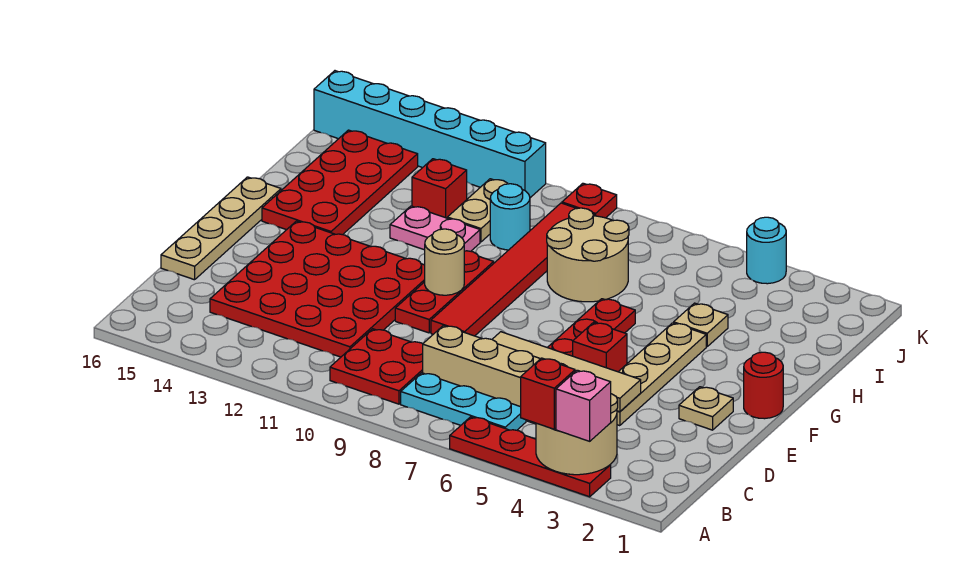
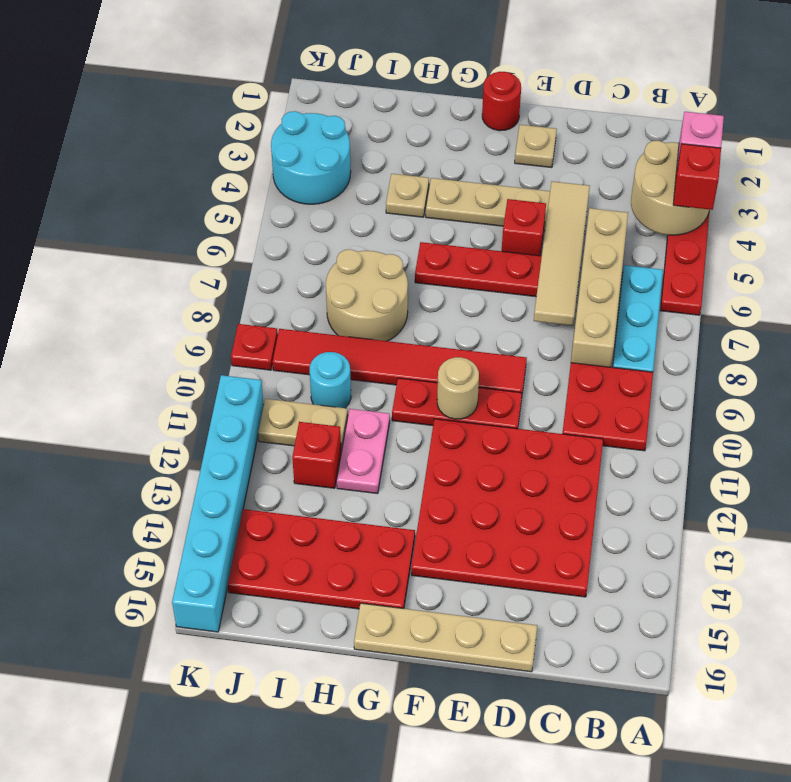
cyan 1x1 round brick [747,217,786,284] -> cyan 2x2 round brick [271,111,351,204]

